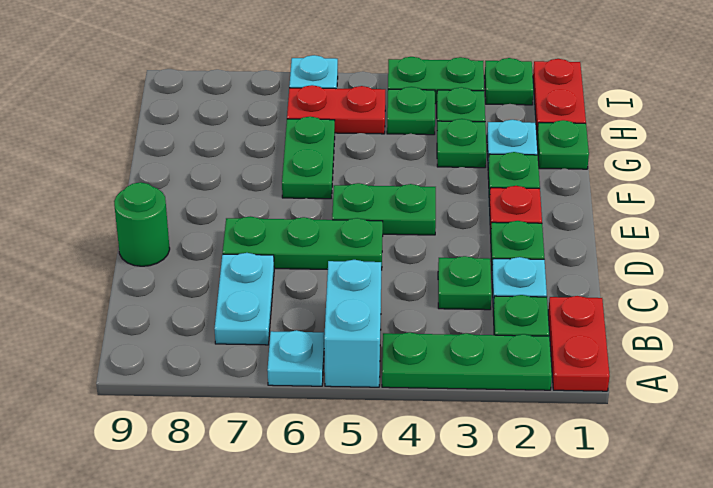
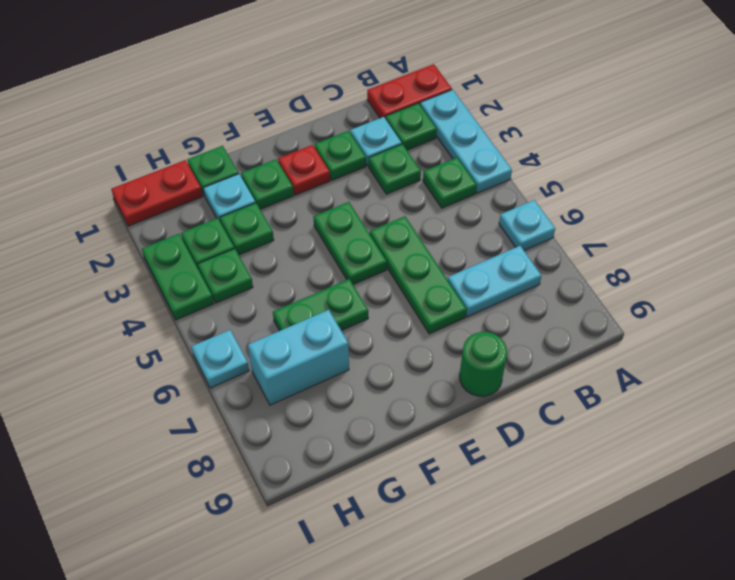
green 1x3 plate [382,332,552,390] -> cyan 1x3 plate [420,90,512,193]
cyan 1x2 brick [324,260,381,387] -> cyan 1x2 brick moved to [248,310,349,405]
red 1x2 plate [287,85,385,134] -> none
green 1x1 plate [485,58,534,105] -> green 1x1 plate moved to [423,158,477,208]

